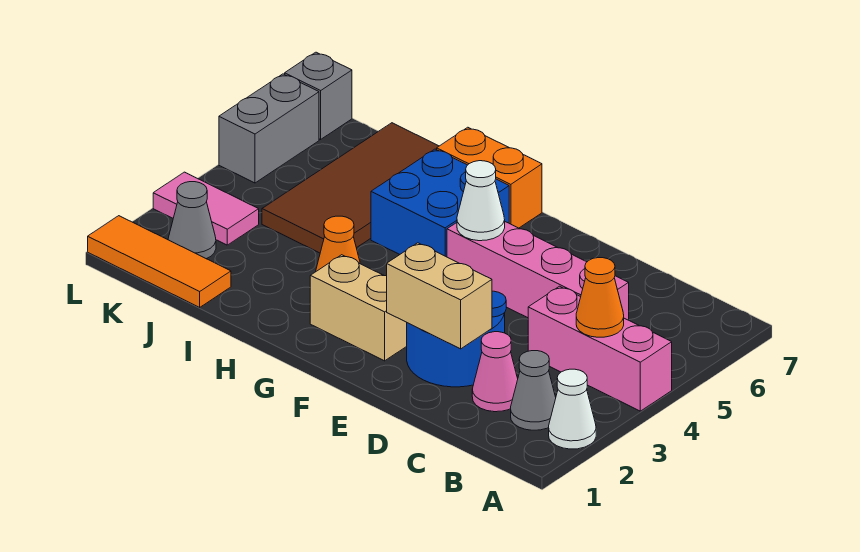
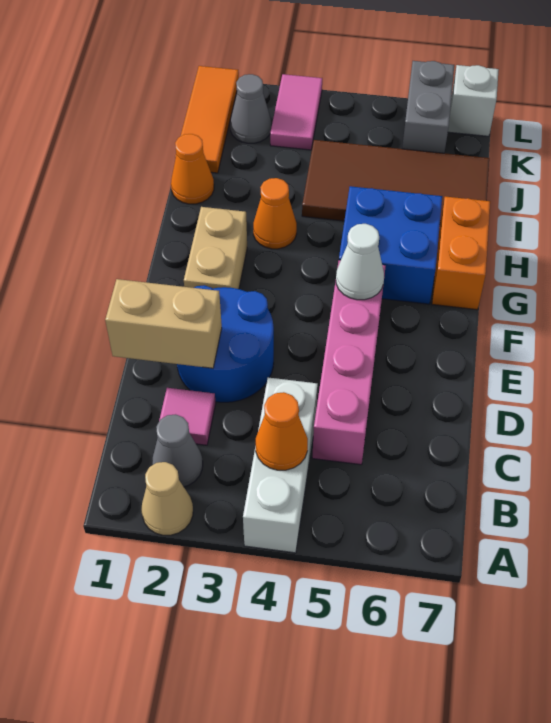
white 1x1 cone [549,369,596,449] -> tan 1x1 cone [141,462,193,535]
pink 1x3 brick [528,286,672,411] -> white 1x3 brick [243,378,318,553]
pink 1x1 cone [472,332,518,412] -> pink 1x1 tile [159,388,216,445]
tan 1x2 brick [387,243,492,349] -> tan 1x2 brick turned to [105,279,222,368]
none -> orange 1x1 cone [171,134,214,204]
grey 1x2 brick [219,74,319,183] -> grey 1x2 brick turned to [402,61,454,153]
grey 1x1 brick [285,52,352,139] -> white 1x1 brick [448,65,499,136]

